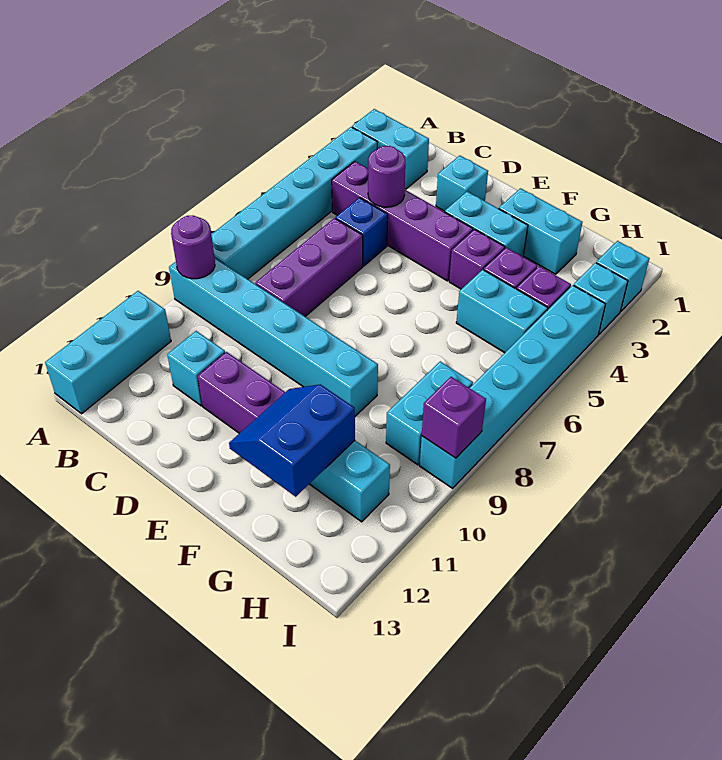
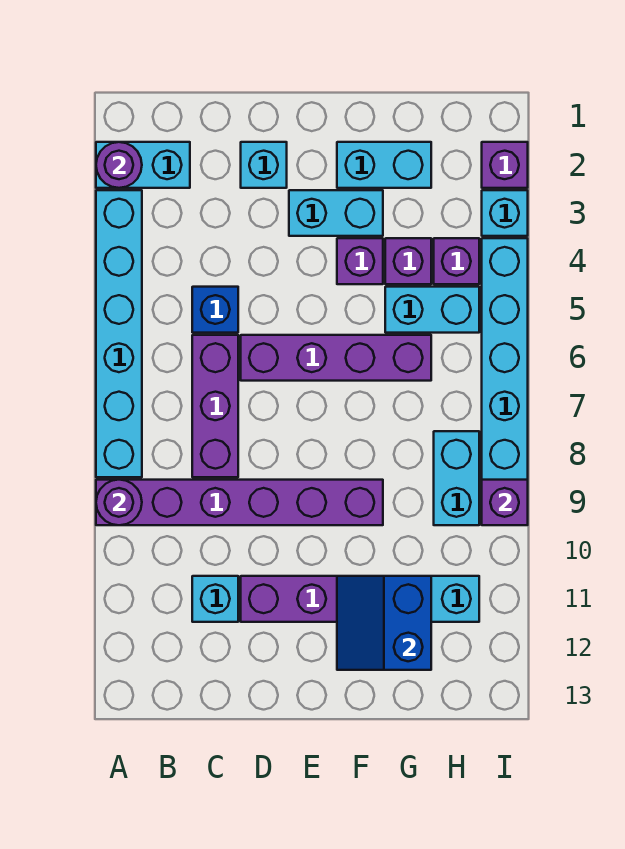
cyan 1x6 brick [169,258,378,416] -> purple 1x6 brick [96,480,383,525]
cyan 1x3 brick [45,291,171,414] -> none
purple 1x4 brick [332,161,473,281] -> purple 1x4 brick moved to [241,335,431,381]
purple 1x1 round brick [368,146,406,207] -> purple 1x1 round brick moved to [96,142,142,188]
cyan 1x1 brick [596,241,650,311] -> purple 1x1 brick [482,142,528,188]

